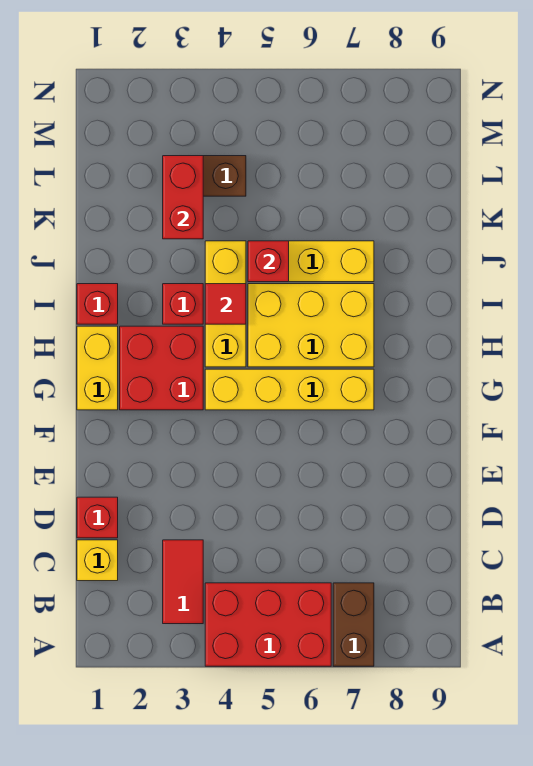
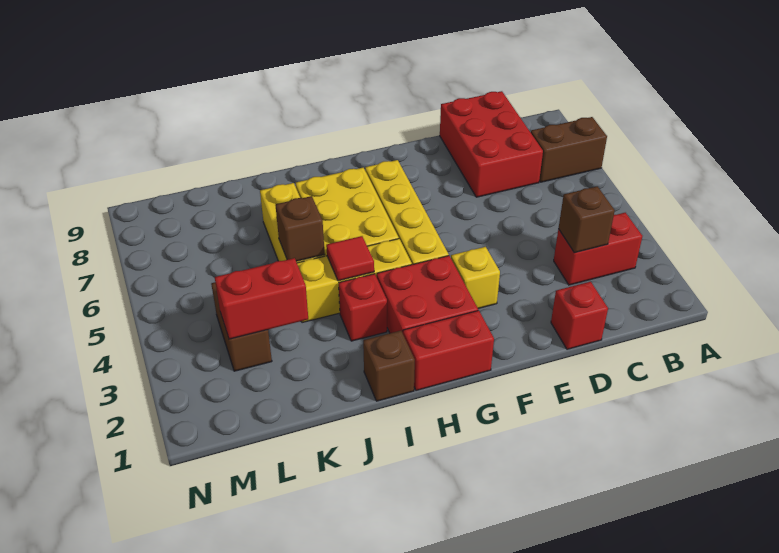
red 2x3 brick [205,583,331,666] -> red 2x3 brick moved to [440,91,543,197]
red 1x2 tile [163,540,203,624] -> red 1x2 brick [554,213,642,285]
yellow 1x1 brick [77,540,118,581] -> yellow 1x1 brick moved to [451,247,500,308]
none -> brown 1x1 brick [558,186,615,253]
yellow 1x2 brick [77,326,118,410] -> red 1x2 brick [403,310,494,391]
red 1x1 brick [77,284,118,324] -> brown 1x1 brick [363,331,415,401]
red 1x1 brick [248,241,289,282] -> brown 1x1 brick [275,196,325,262]

